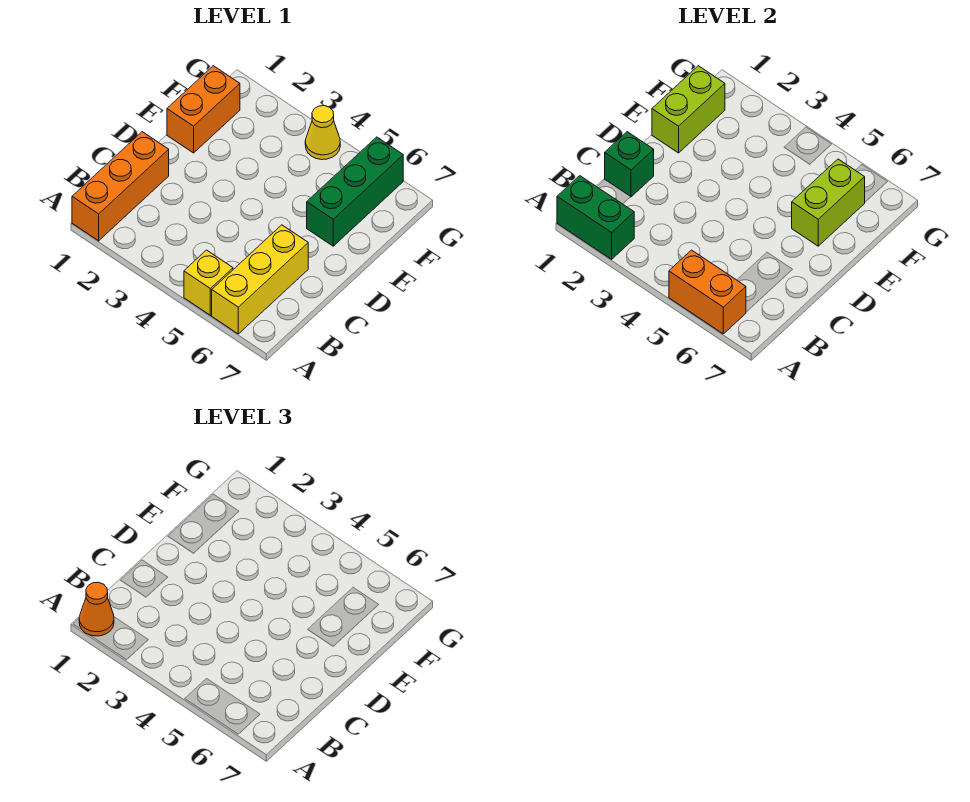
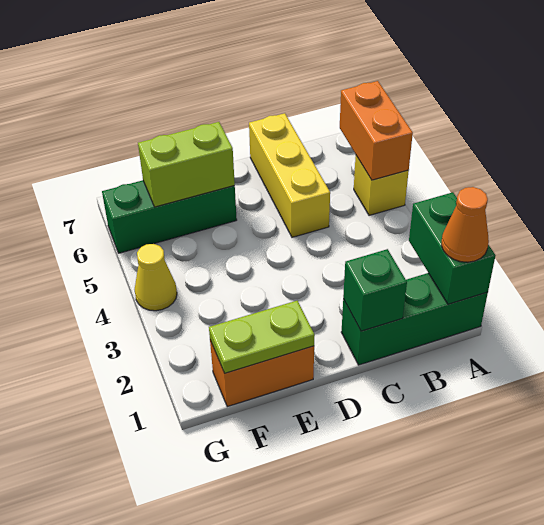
orange 1x3 brick [72,132,169,241] -> green 1x3 brick [341,273,488,365]
yellow 1x3 brick [212,225,308,334] -> yellow 1x3 brick turned to [249,113,330,237]
lime 1x2 brick [652,66,725,153] -> lime 1x2 plate [209,301,315,373]

